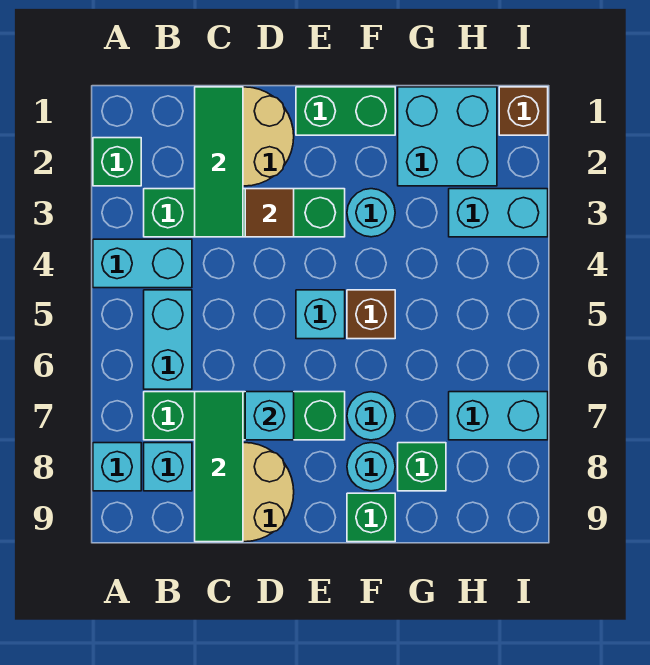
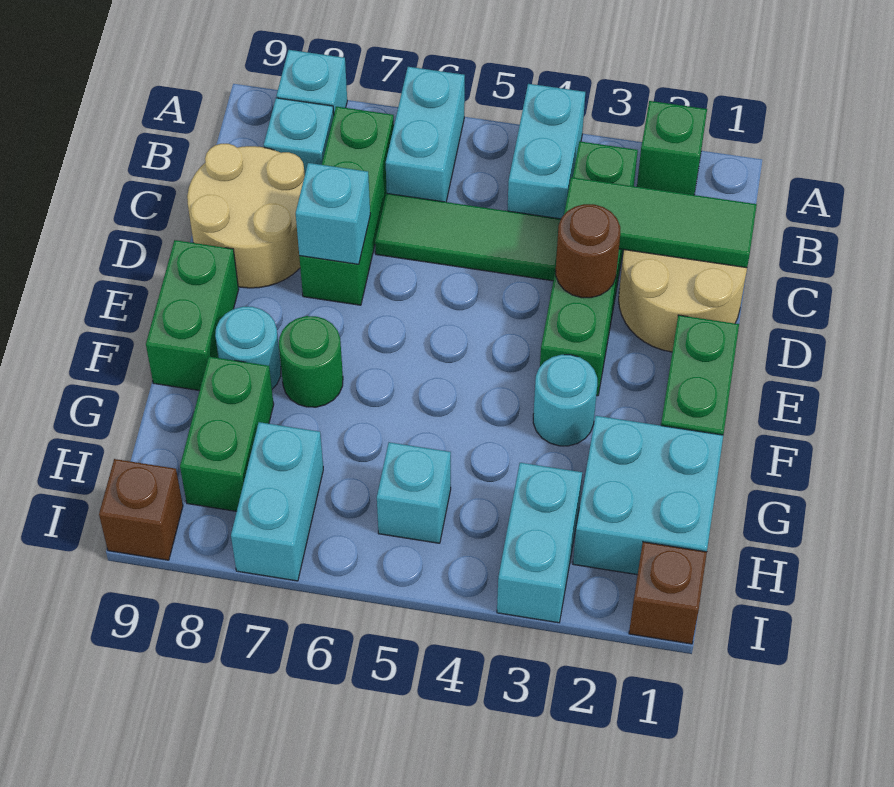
cyan 1x2 brick [144,290,192,389] -> cyan 1x2 brick turned to [386,67,465,202]
green 1x4 brick [144,392,345,440] -> green 1x3 brick [299,107,394,305]
green 1x3 tile [195,392,243,542] -> green 1x3 tile moved to [375,193,561,281]
brown 1x1 tile [245,189,294,237] -> brown 1x1 round brick [556,204,620,298]
cyan 1x1 brick [296,290,345,339] -> cyan 1x1 brick moved to [377,442,451,543]
brown 1x1 brick [347,290,395,339] -> brown 1x1 brick moved to [99,459,183,560]
cyan 1x1 round brick [347,392,395,440] -> green 1x1 round brick [279,316,343,407]
green 1x1 brick [347,493,395,542] -> green 1x2 brick [146,240,239,391]
green 1x1 brick [398,443,446,491] -> green 1x2 brick [180,357,274,511]

